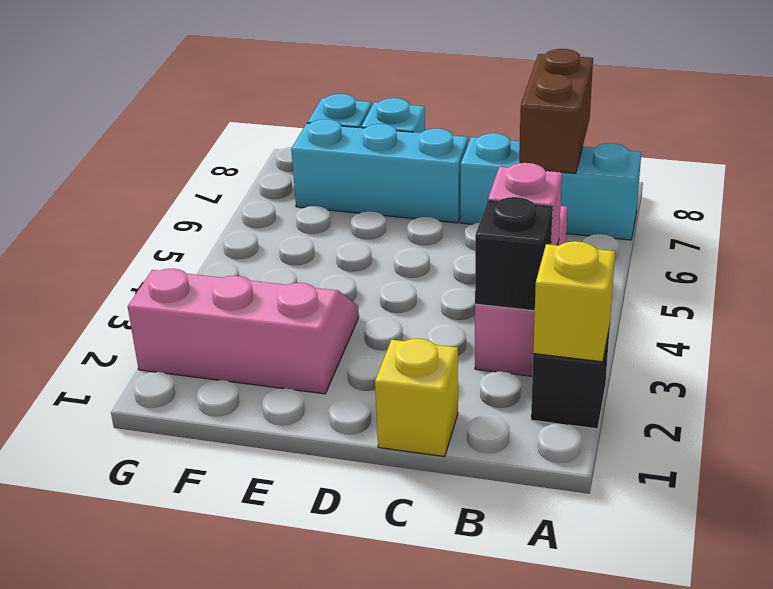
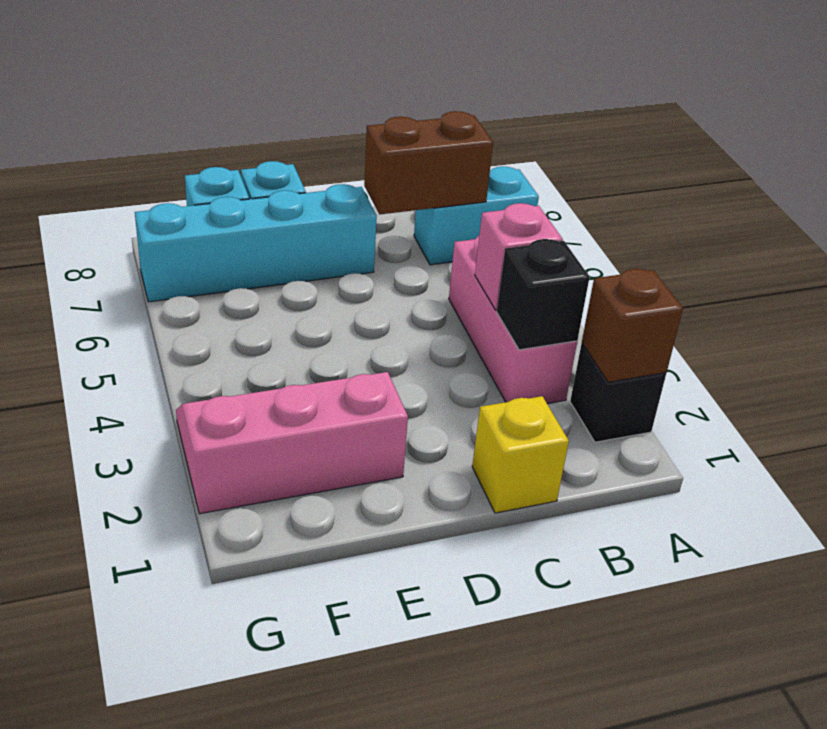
yellow 1x1 brick [533,241,615,362] -> brown 1x1 brick [582,269,683,382]
cyan 1x3 brick [461,133,641,240] -> cyan 1x2 brick [414,166,539,265]
brown 1x2 brick [519,49,593,173] -> brown 1x2 brick turned to [364,111,493,214]
cyan 1x3 brick [291,119,468,223] -> cyan 1x4 brick [135,184,377,302]

